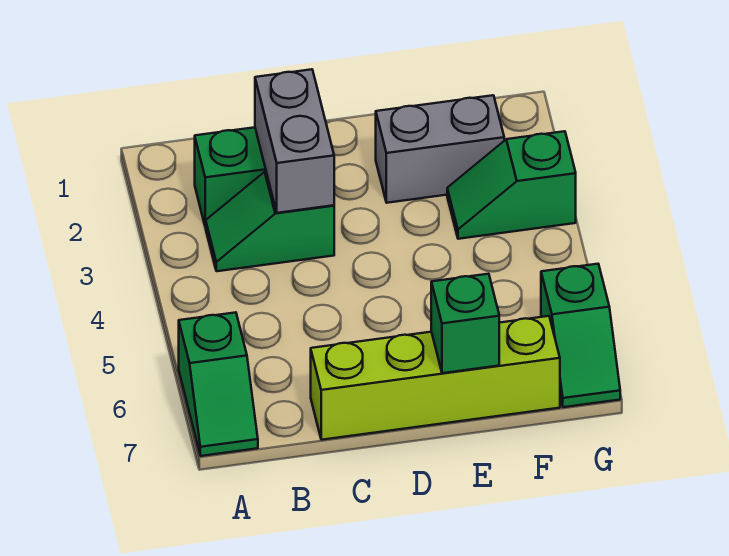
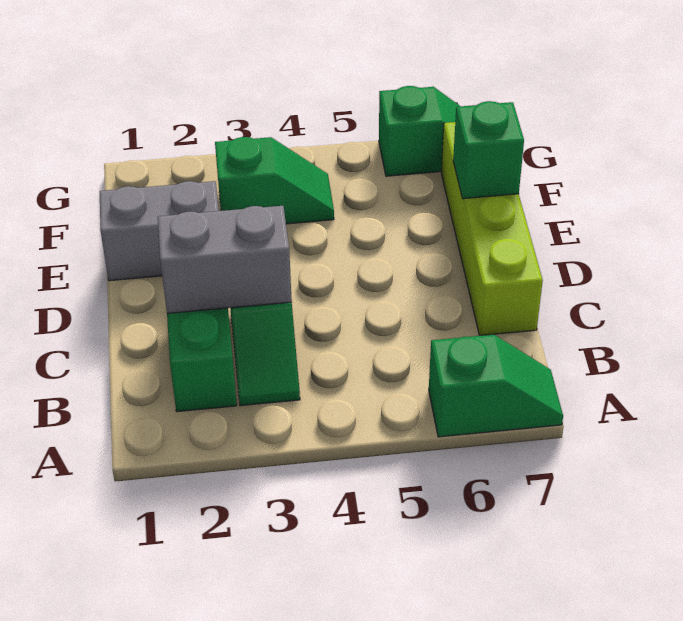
grey 1x2 brick [376,95,504,203] -> grey 1x2 brick turned to [100,181,219,281]
green 1x2 slope [447,131,576,239] -> green 1x2 slope turned to [215,137,334,224]

